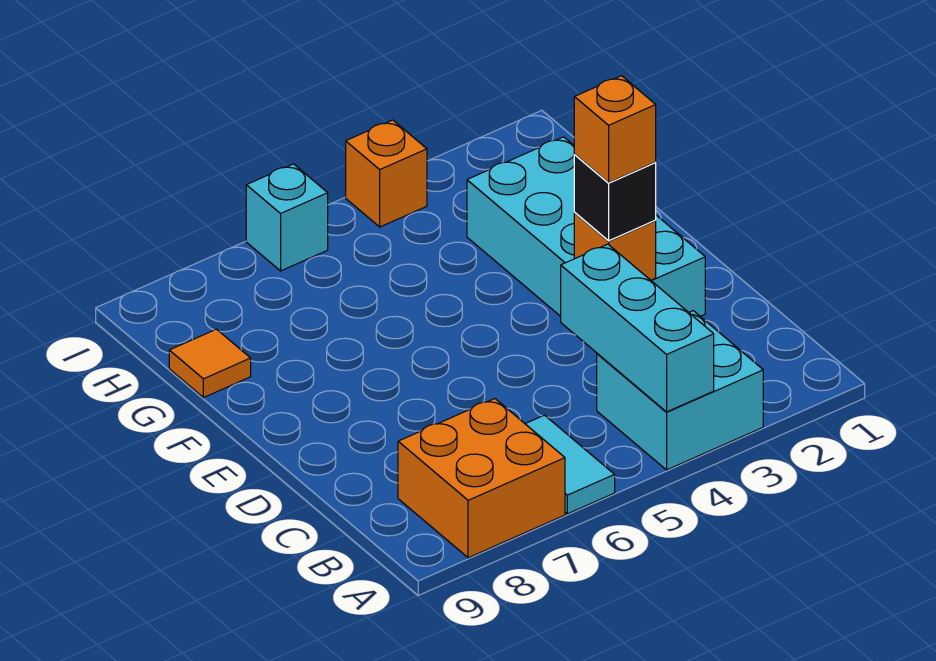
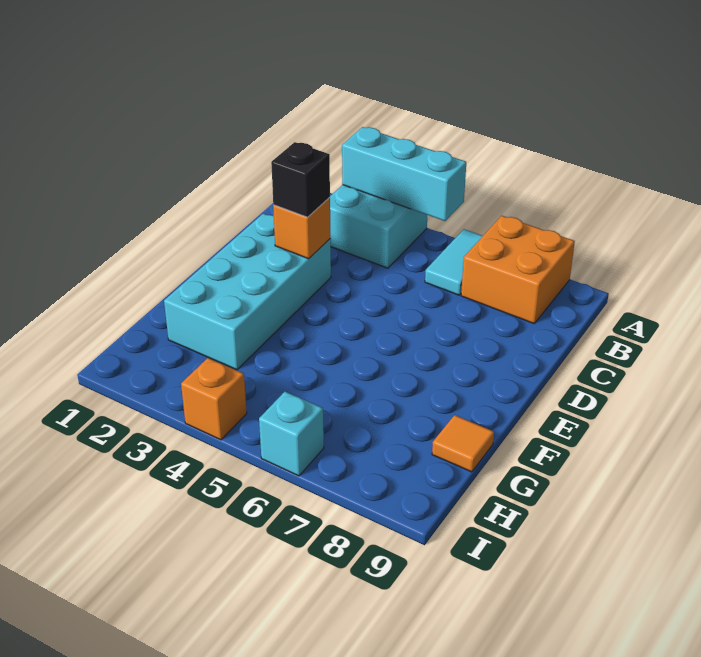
cyan 1x3 brick [561,244,714,412] -> cyan 1x3 brick turned to [342,127,466,221]
orange 1x1 brick [574,76,656,183] -> none

